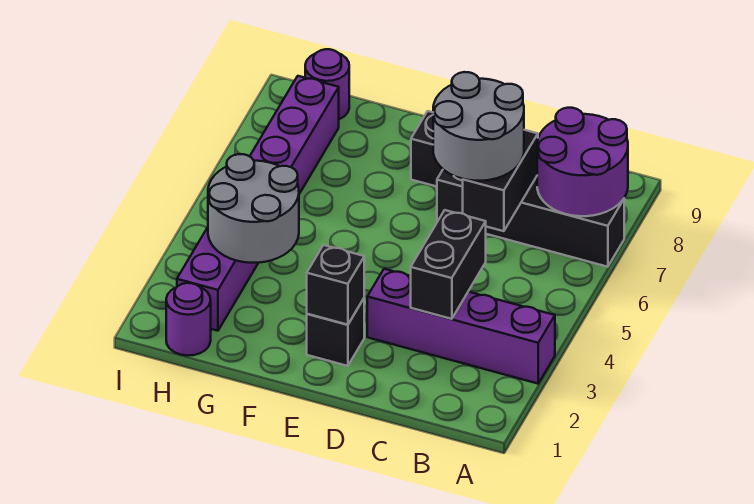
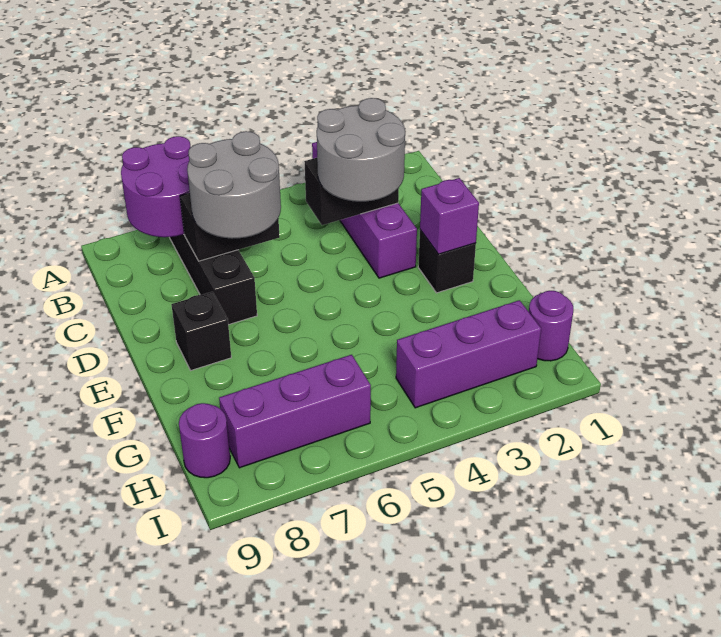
black 1x1 brick [307,245,364,325] -> purple 1x1 brick [420,178,479,254]
grey 2x2 round brick [208,154,299,263] -> grey 2x2 round brick moved to [317,98,405,202]

